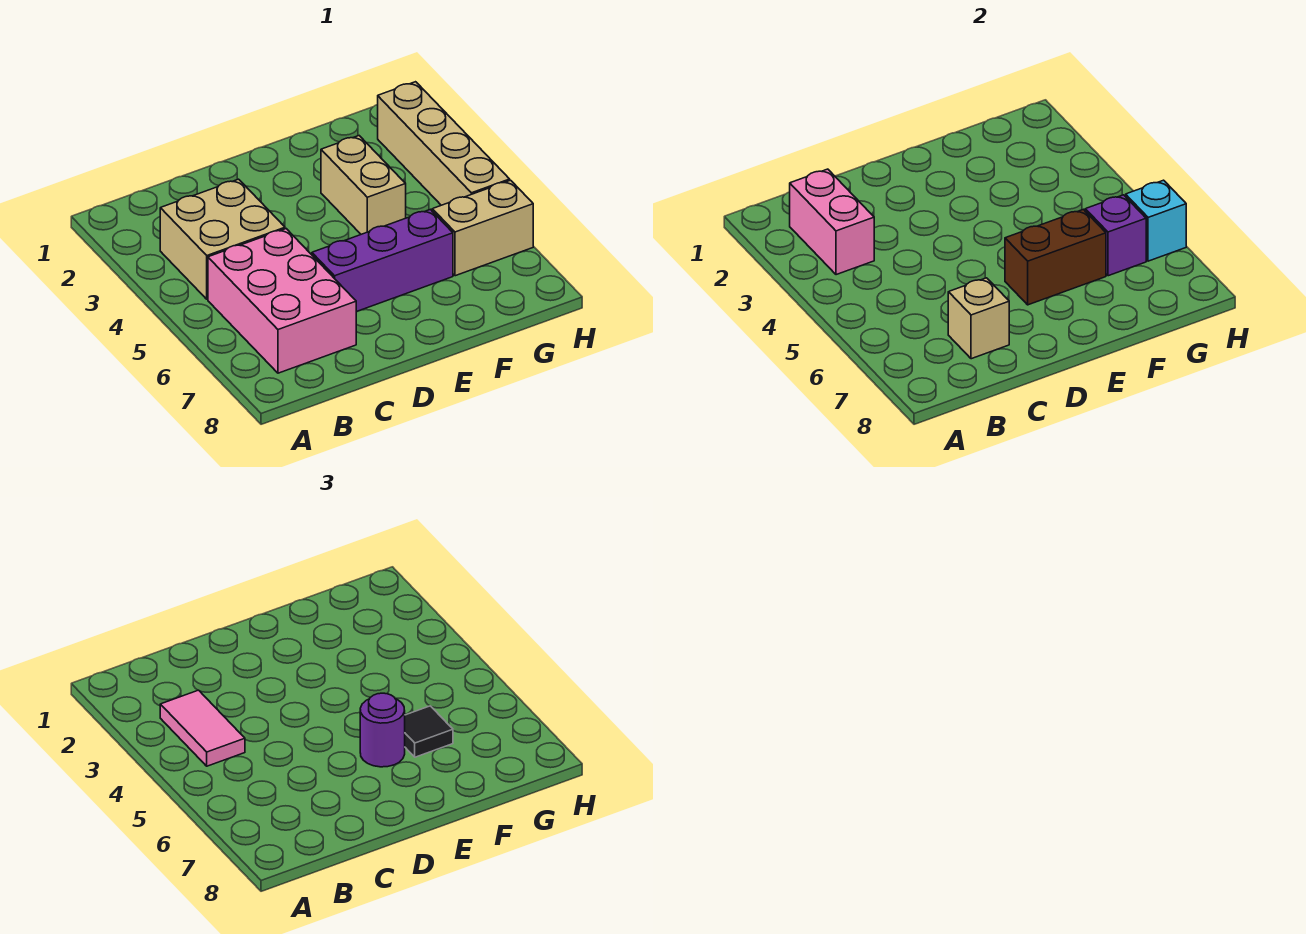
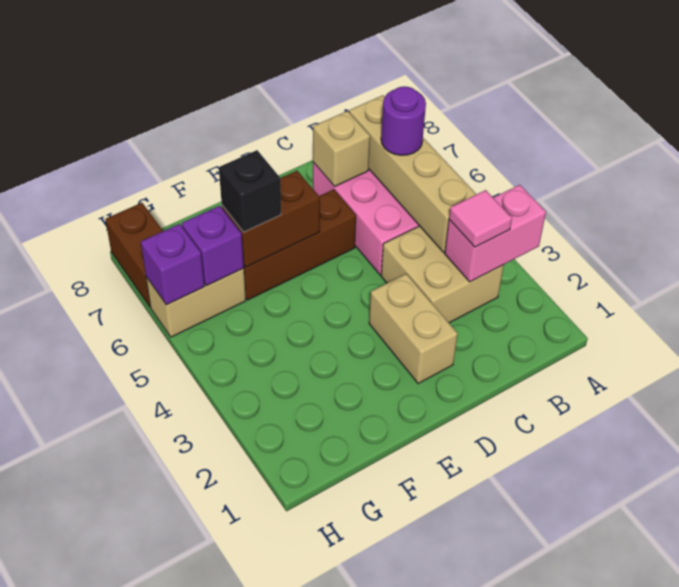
pink 1x2 brick [790,169,874,275] -> pink 1x2 brick turned to [445,185,546,282]
pink 1x2 tile [160,690,245,766] -> pink 1x1 tile [449,190,512,247]
purple 1x3 brick [312,209,453,312] -> brown 1x3 brick [243,189,356,300]
purple 1x1 round brick [360,693,405,767] -> purple 1x1 round brick moved to [381,86,426,155]
tan 1x2 brick [321,136,406,234] -> tan 1x2 brick moved to [369,274,458,384]
black 1x1 tile [405,706,453,757] -> black 1x1 brick [219,150,281,232]
tan 1x4 brick [378,82,510,205] -> tan 1x4 brick moved to [349,95,476,252]
cyan 1x1 brick [1126,180,1186,261] -> purple 1x1 brick [141,224,204,305]
none -> brown 1x2 brick [105,203,163,307]

